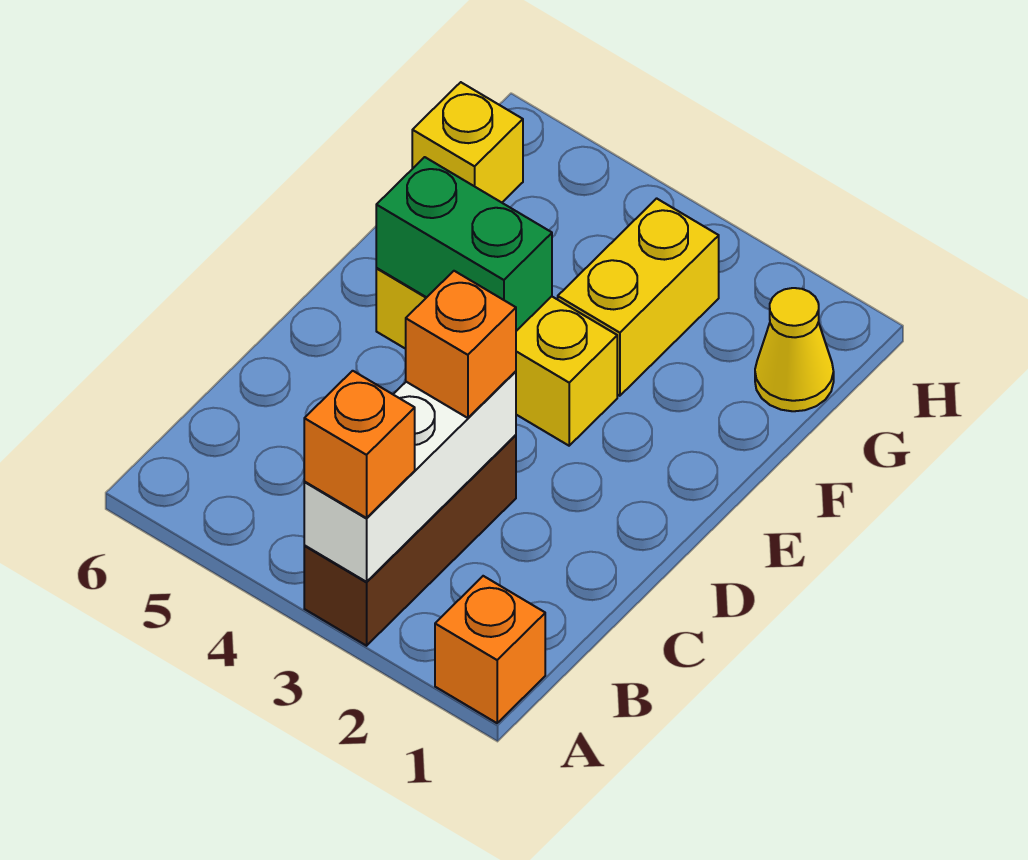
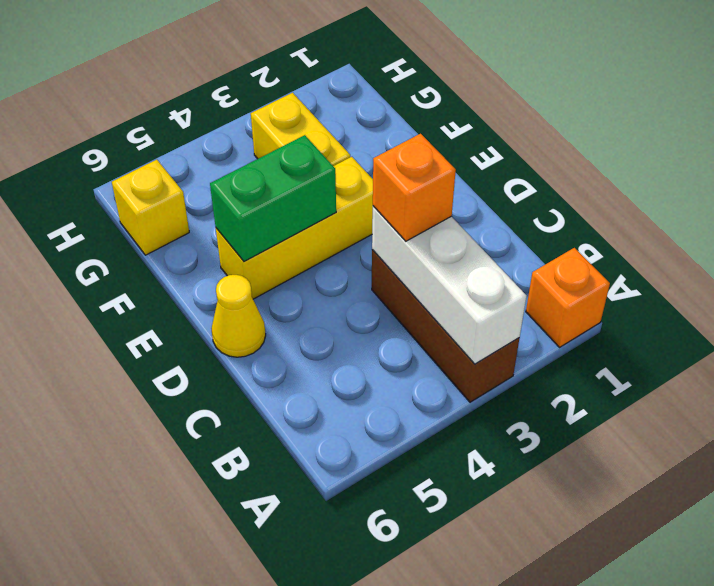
orange 1x1 brick [304,371,415,518] -> none
yellow 1x1 cone [755,288,834,411] -> yellow 1x1 cone moved to [211,275,266,357]

